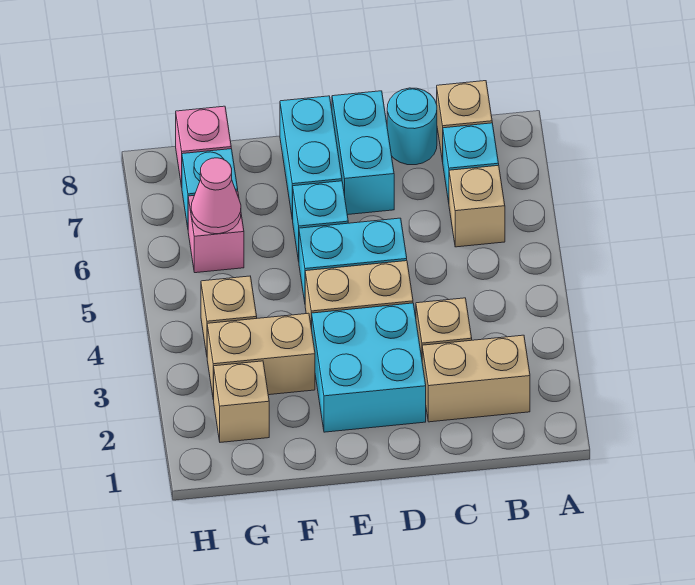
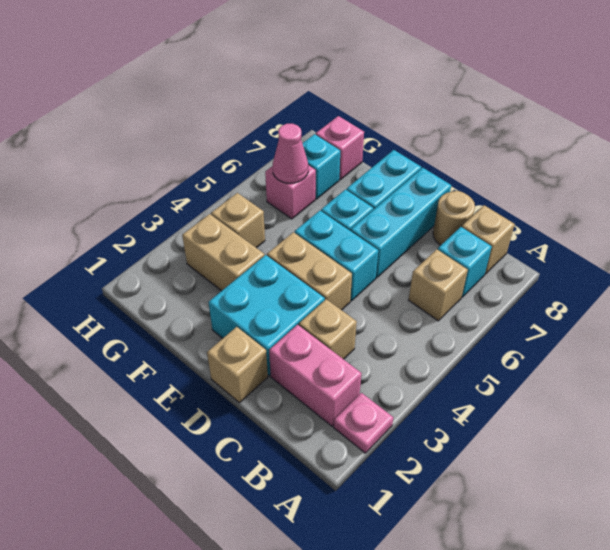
none -> pink 1x1 plate [334,393,393,453]
tan 1x2 brick [422,335,530,422] -> pink 1x2 brick [269,325,362,426]
cyan 1x1 round brick [387,88,437,165] -> tan 1x1 round brick [433,191,475,245]
cyan 1x2 brick [332,91,394,215] -> cyan 1x3 brick [351,168,451,278]
tan 1x1 brick [214,361,269,442] -> tan 1x1 brick moved to [207,327,268,403]

